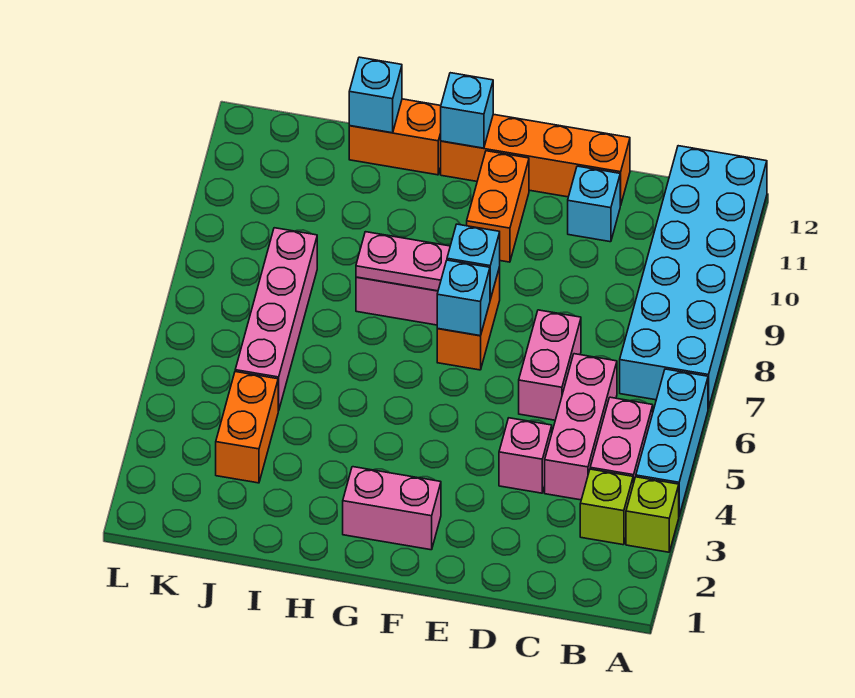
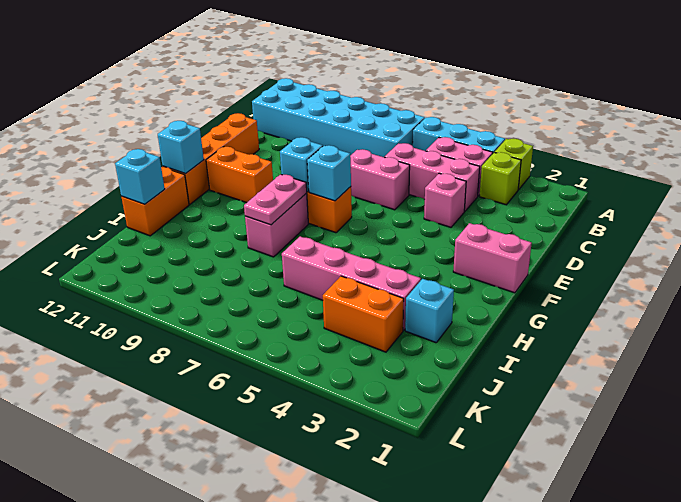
cyan 1x1 brick [568,166,621,242] -> cyan 1x1 brick moved to [405,279,454,343]
pink 1x2 brick [343,467,441,550] -> pink 1x2 brick turned to [453,223,532,293]
pink 1x4 brick [235,228,317,411] -> pink 1x4 brick moved to [282,236,421,330]

